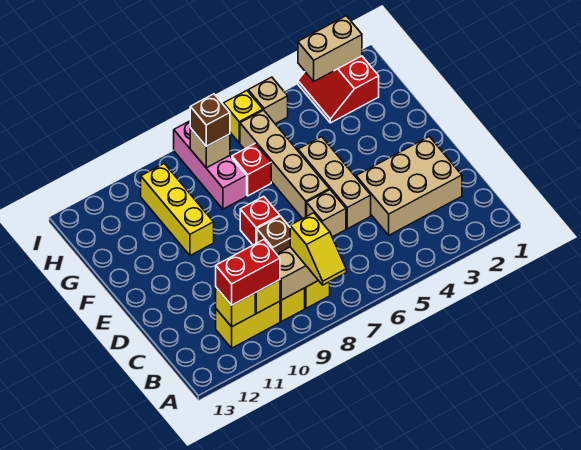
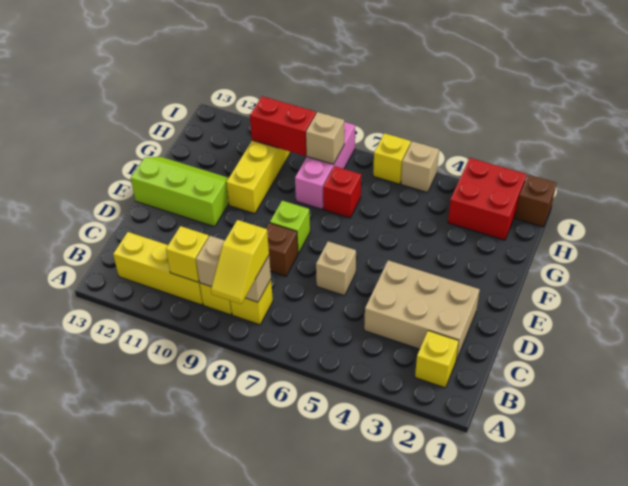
yellow 1x2 brick [216,301,280,348] -> yellow 1x3 brick [113,232,203,305]
red 1x2 brick [216,240,280,305] -> red 1x2 brick moved to [250,96,316,156]
yellow 1x1 brick [216,288,255,327] -> yellow 1x1 brick moved to [415,331,459,388]
tan 1x3 brick [298,137,371,229] -> none
tan 1x4 brick [240,110,329,219] -> none
red 1x1 brick [240,196,280,245] -> lime 1x1 brick [270,201,310,253]
none -> lime 2x3 slope [131,157,229,227]
red 2x2 slope [298,56,379,123] -> red 2x2 brick [448,158,527,240]
brown 1x1 brick [190,94,230,146] -> brown 1x1 brick moved to [516,175,556,227]
tan 1x2 brick [298,16,362,81] -> none

